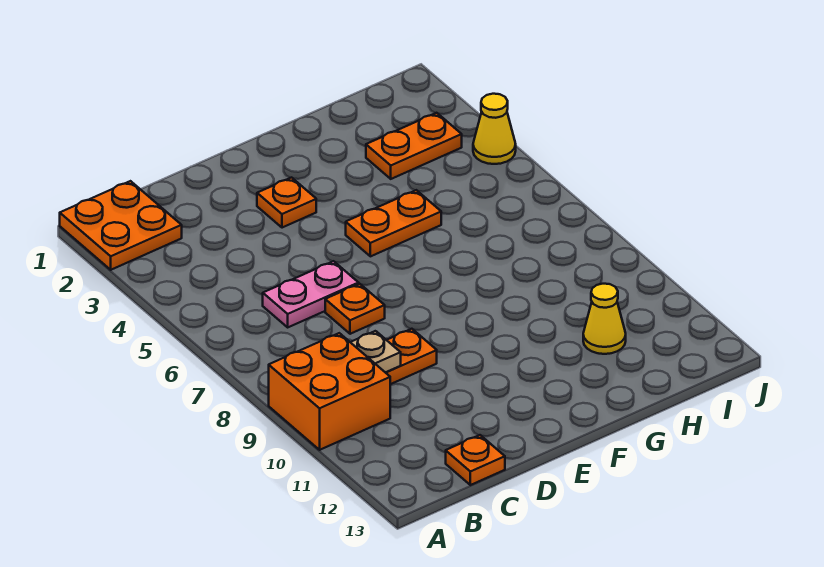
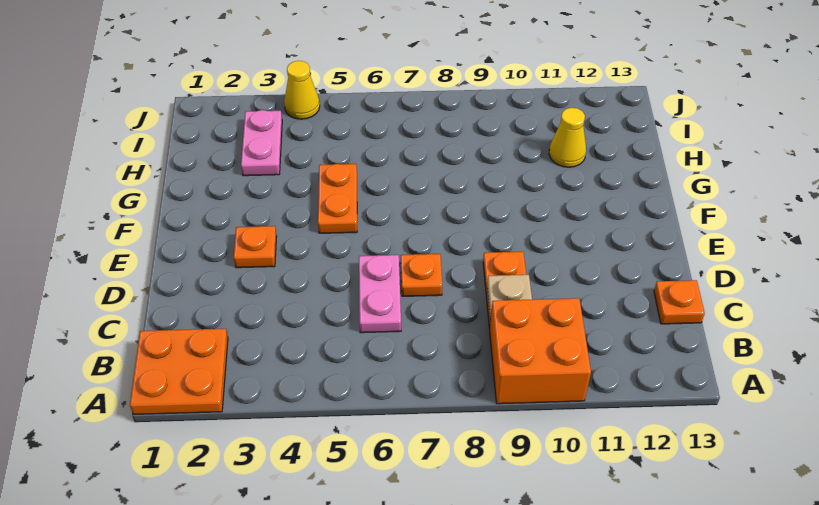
orange 1x2 plate [366,113,462,179] -> pink 1x2 plate [241,110,282,176]

